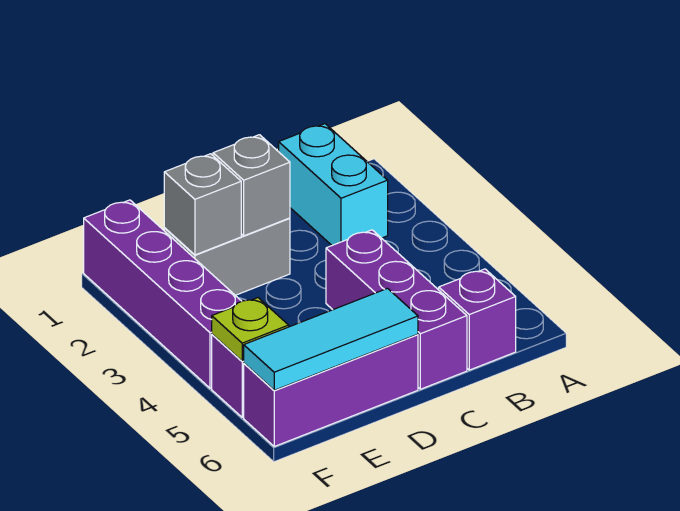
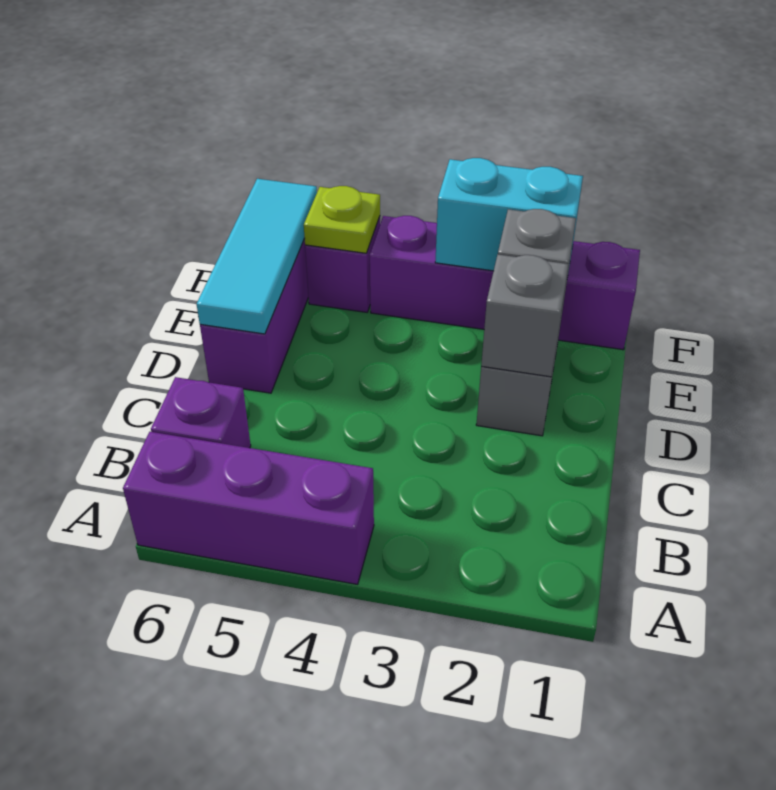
cyan 1x2 brick [279,124,388,245] -> cyan 1x2 brick moved to [435,158,583,271]
purple 1x3 brick [326,230,467,389] -> purple 1x3 brick moved to [123,432,374,584]

